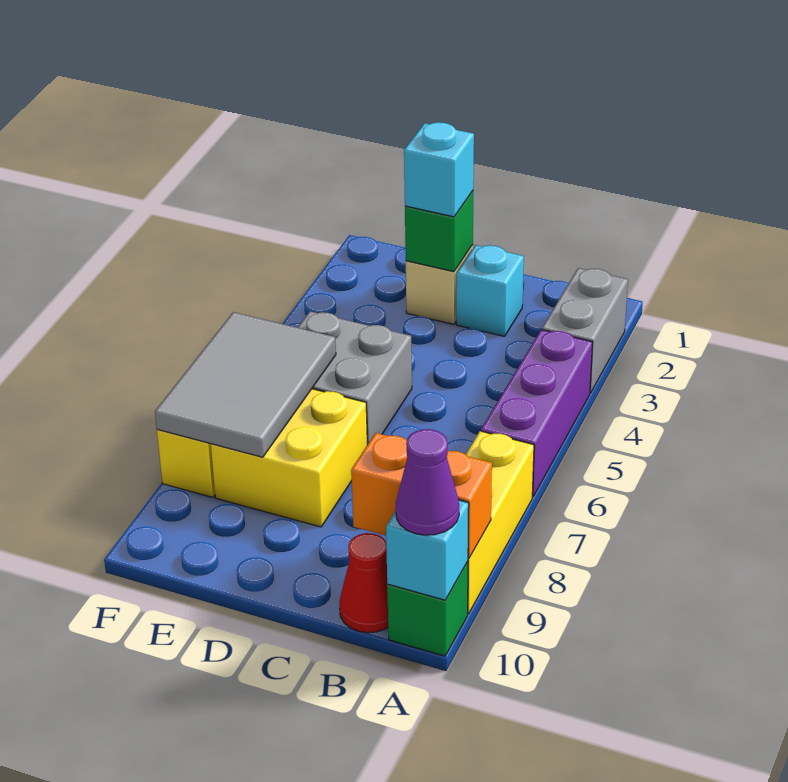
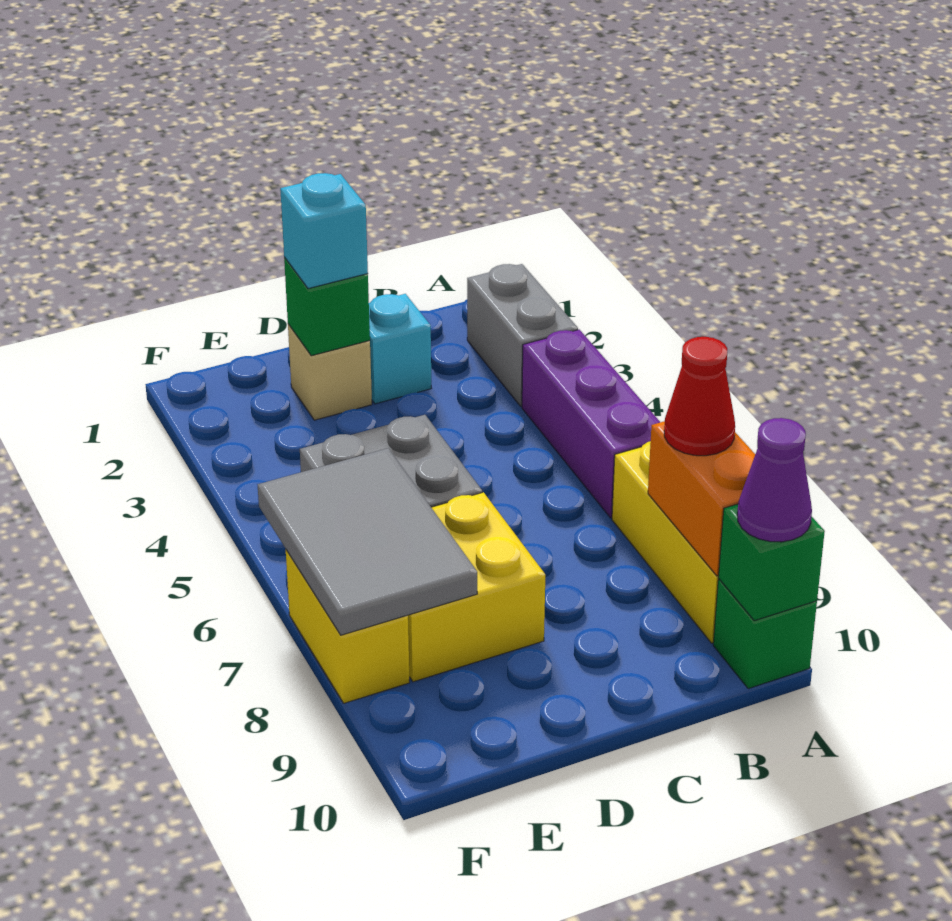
orange 1x2 brick [351,433,492,558] -> orange 1x2 brick turned to [648,421,755,576]
cyan 1x1 brick [386,500,469,600] -> green 1x1 brick [718,504,825,621]
red 1x1 cone [339,533,388,633] -> red 1x1 cone moved to [664,337,735,456]

